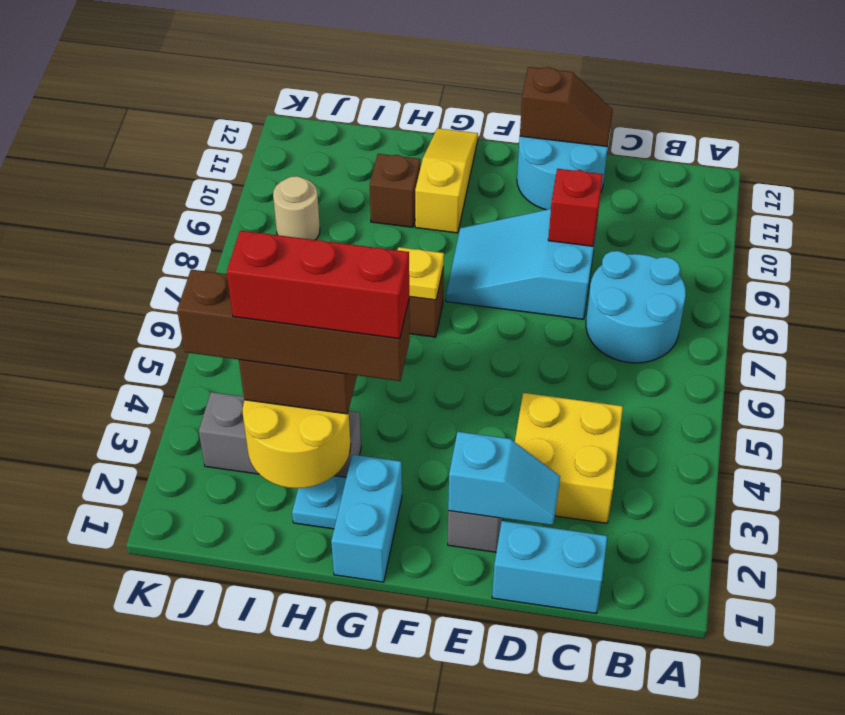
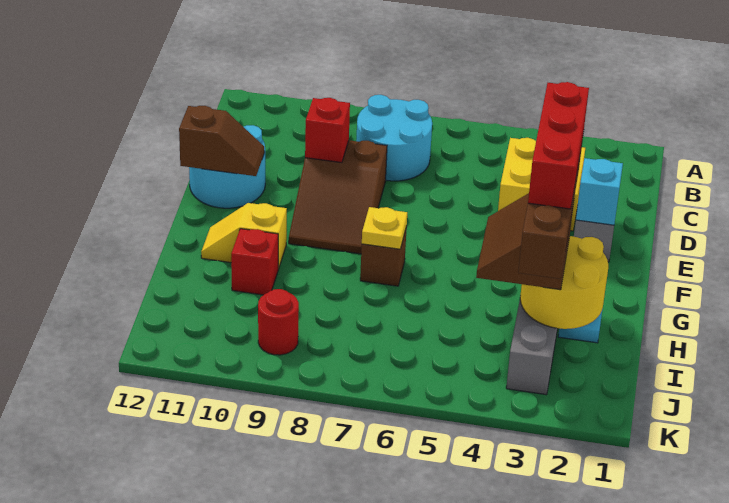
cyan 1x2 brick [492,521,607,614] -> none
cyan 2x3 slope [446,209,597,319] -> brown 2x3 slope [289,140,387,254]
brown 1x2 slope [520,67,613,147] -> brown 1x2 slope turned to [179,106,264,176]
cyan 1x2 brick [331,455,402,582] -> none
yellow 1x3 slope [415,128,478,233] -> yellow 1x2 slope [201,203,287,269]
brown 1x1 brick [370,154,420,227] -> red 1x1 brick [231,229,278,295]
tan 1x1 round brick [273,176,320,240] -> red 1x1 round brick [258,289,299,355]

